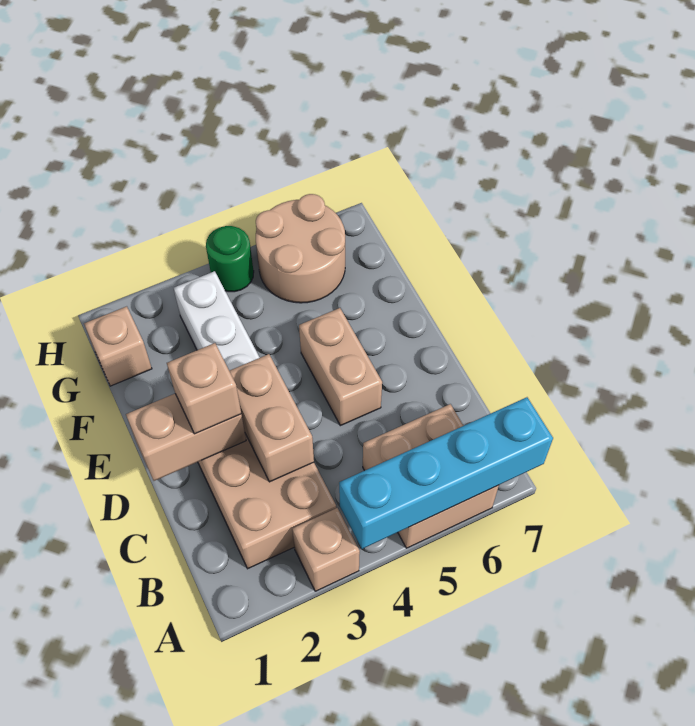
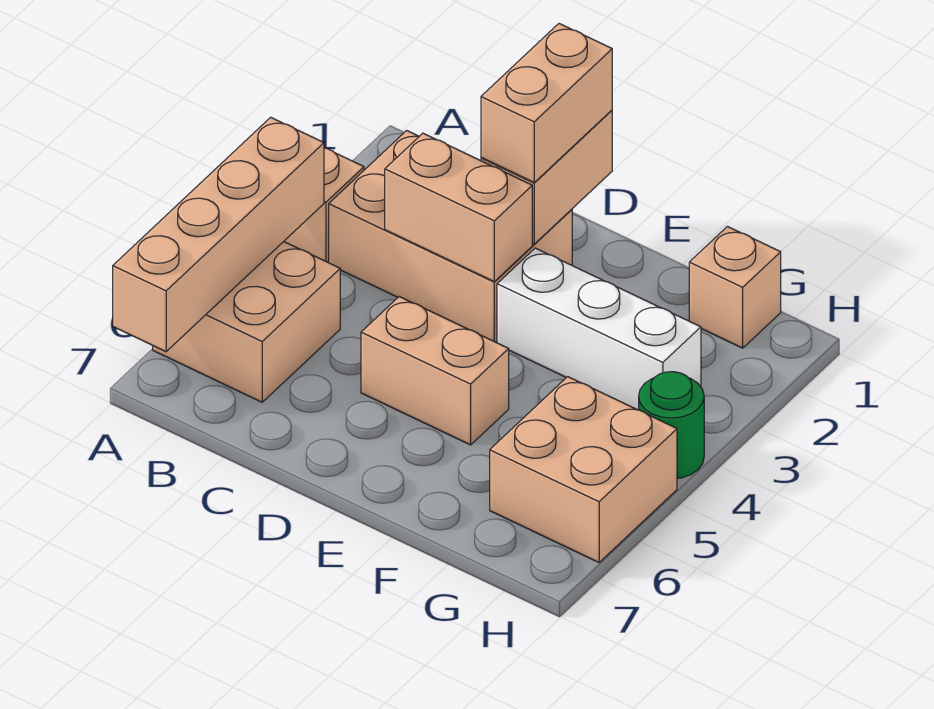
cyan 1x4 brick [339,397,553,549] -> tan 1x4 brick [113,117,324,352]
tan 1x1 brick [167,343,241,434] -> tan 1x2 brick [481,24,612,182]
tan 2x2 round brick [256,194,345,303] -> tan 2x2 brick [490,377,677,562]

